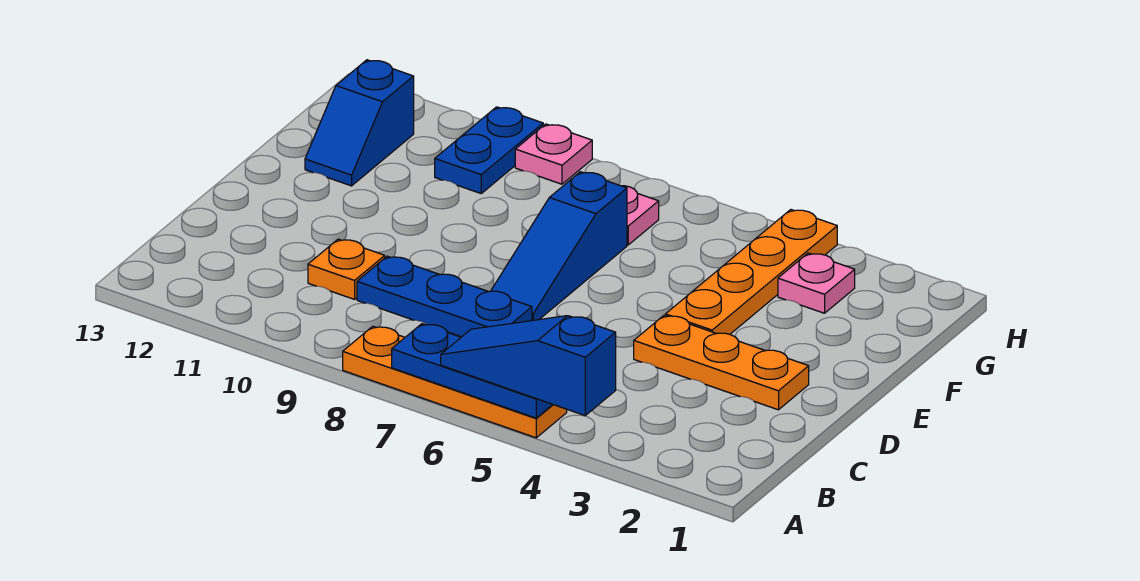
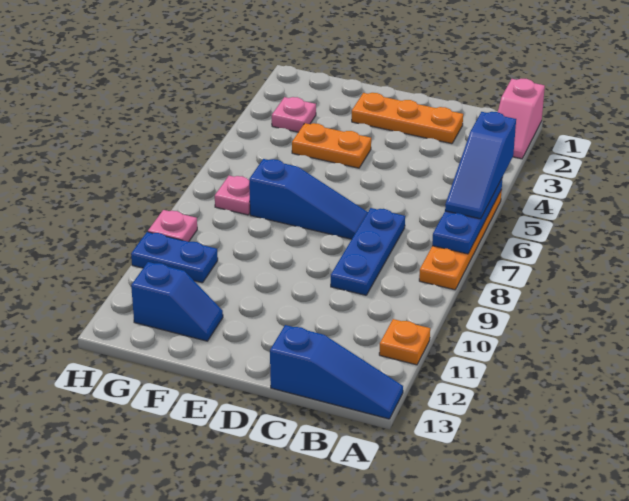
none -> pink 1x2 slope [498,79,545,159]
none -> blue 1x3 slope [270,325,403,419]
orange 1x1 plate [308,239,385,299] -> orange 1x1 plate moved to [379,319,430,365]
orange 1x3 plate [634,315,809,410] -> orange 1x3 plate turned to [352,93,463,144]
orange 1x4 plate [665,210,837,334] -> orange 1x2 plate [292,123,371,168]

